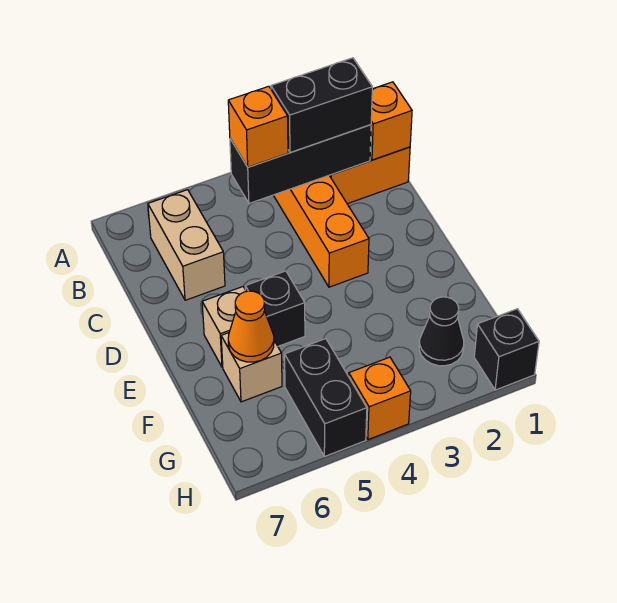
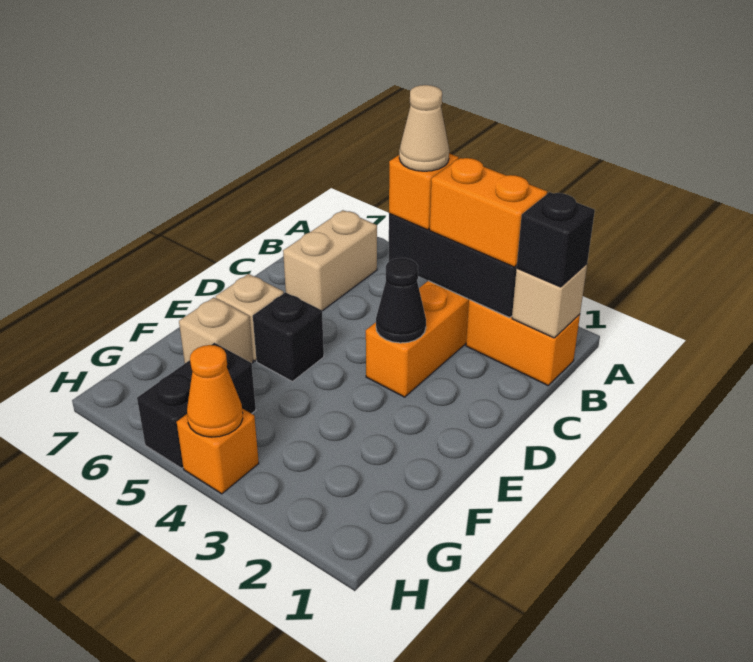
orange 1x1 brick [370,82,412,160] -> tan 1x1 brick [512,264,587,338]
black 1x2 brick [271,58,372,152] -> orange 1x2 brick [430,158,547,267]
none -> tan 1x1 cone [399,85,449,171]
orange 1x1 cone [228,291,274,362] -> orange 1x1 cone moved to [187,345,243,437]
black 1x1 cone [419,297,464,366] -> black 1x1 cone moved to [376,258,426,343]
black 1x1 brick [474,309,539,390] -> black 1x1 brick moved to [517,192,595,287]

